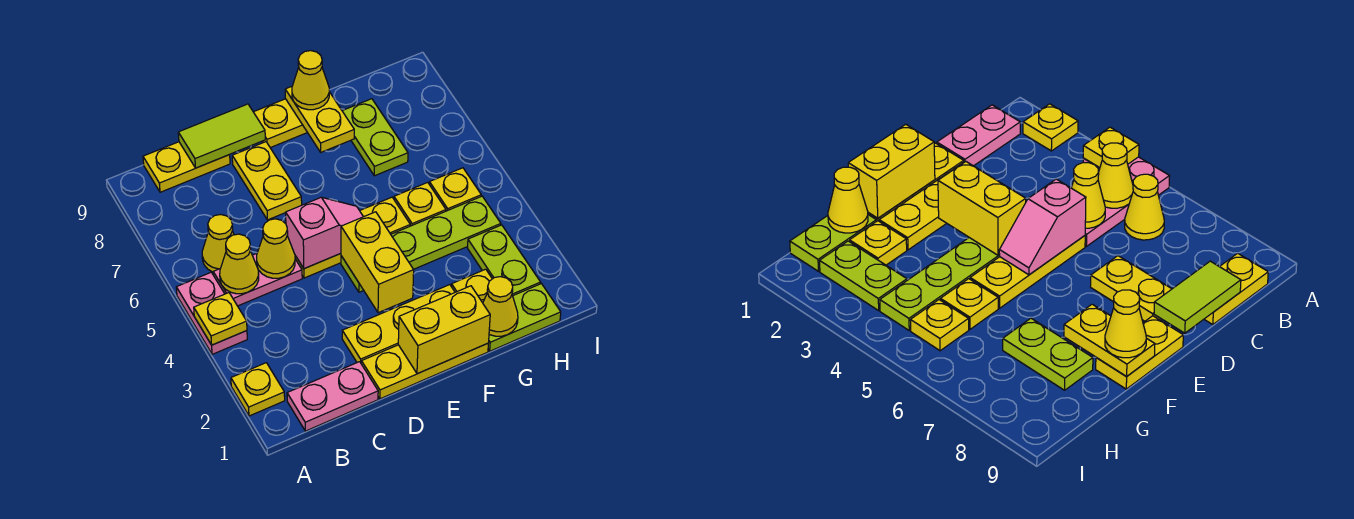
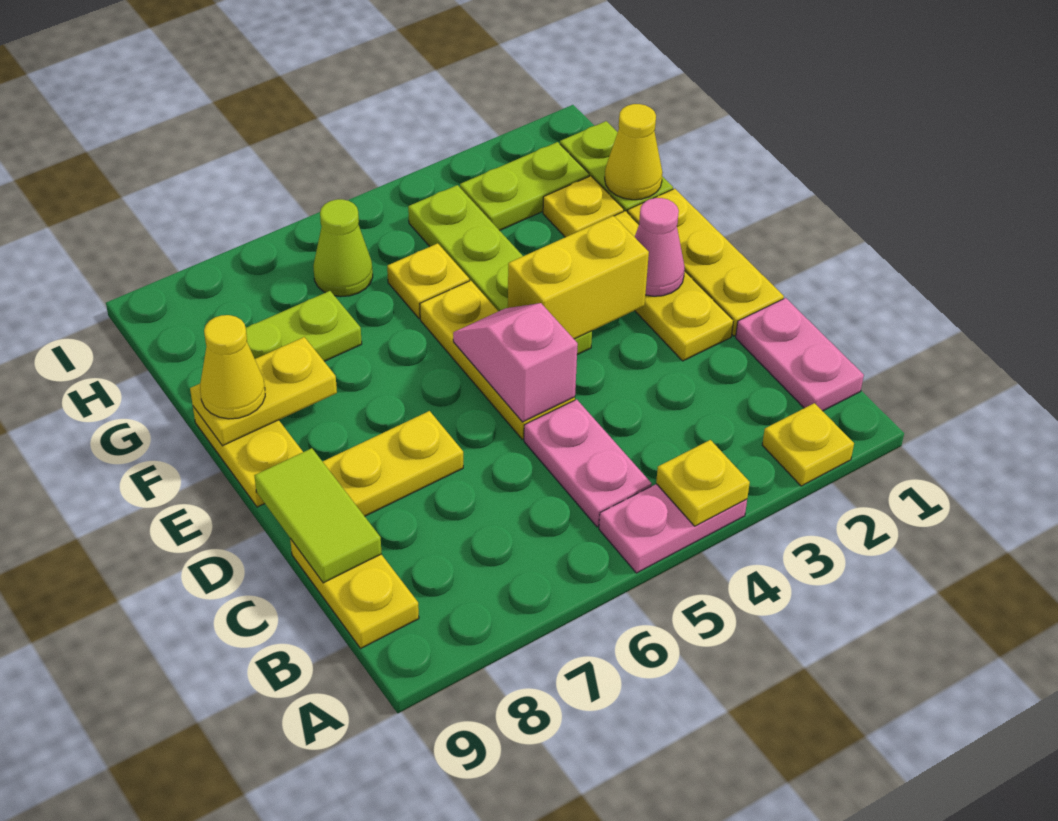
yellow 1x1 cone [220,234,259,294] -> none
yellow 1x1 cone [202,215,234,272] -> none
yellow 1x1 cone [257,219,295,278] -> none
yellow 1x2 brick [398,286,490,374] -> none
none -> pink 1x1 cone [635,198,685,296]
yellow 1x1 plate [429,168,481,211] -> none
none -> lime 1x1 cone [313,199,373,297]

